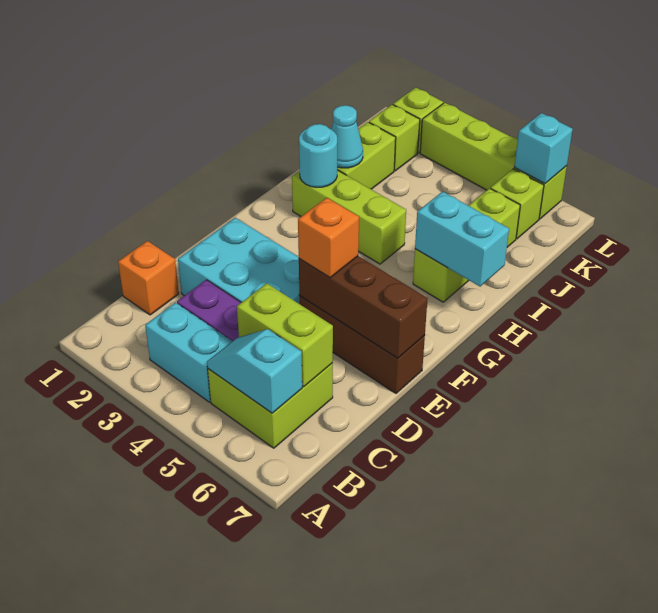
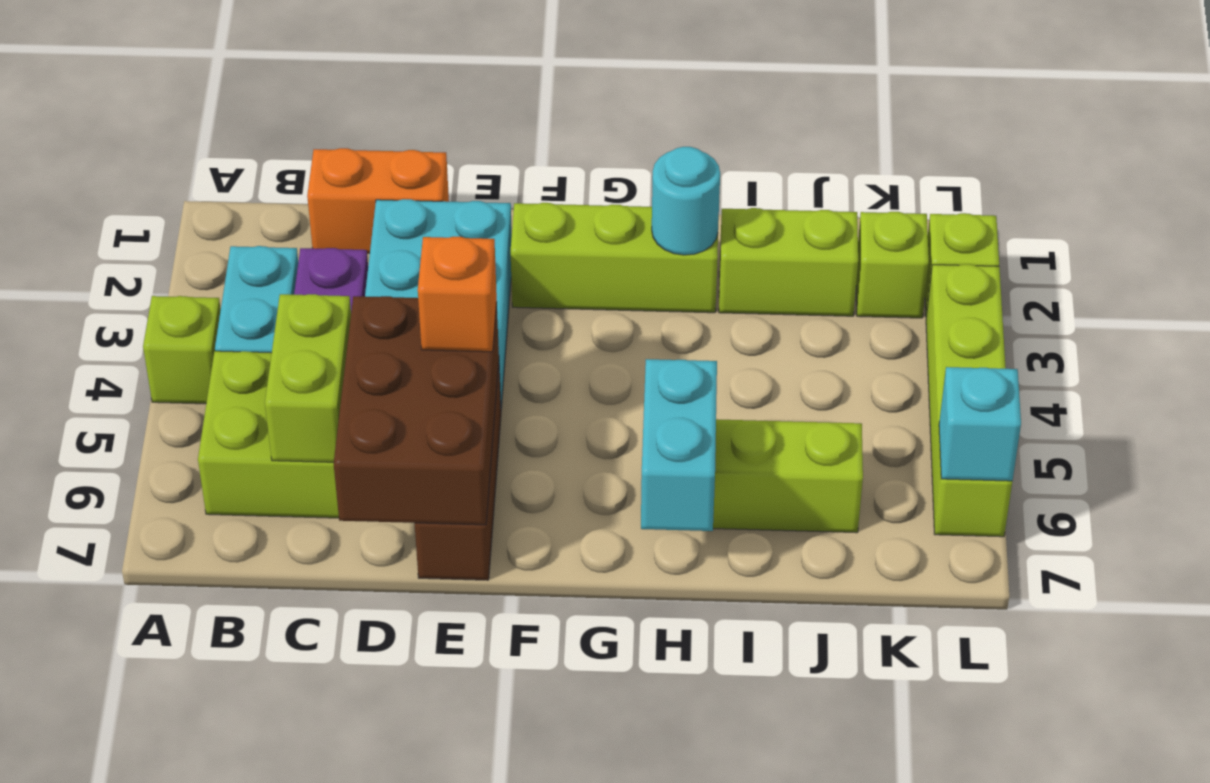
cyan 1x2 slope [207,329,302,413] -> none
orange 1x1 brick [118,241,179,315] -> orange 1x2 brick [307,148,449,253]
brown 1x3 brick [299,256,428,358] -> brown 2x3 brick [334,296,499,525]
lime 1x3 brick [292,170,406,264] -> lime 1x3 brick turned to [511,203,718,313]
cyan 1x1 cone [331,105,363,168] -> none
lime 1x1 brick [490,169,544,239] -> lime 1x1 brick moved to [143,296,221,404]

